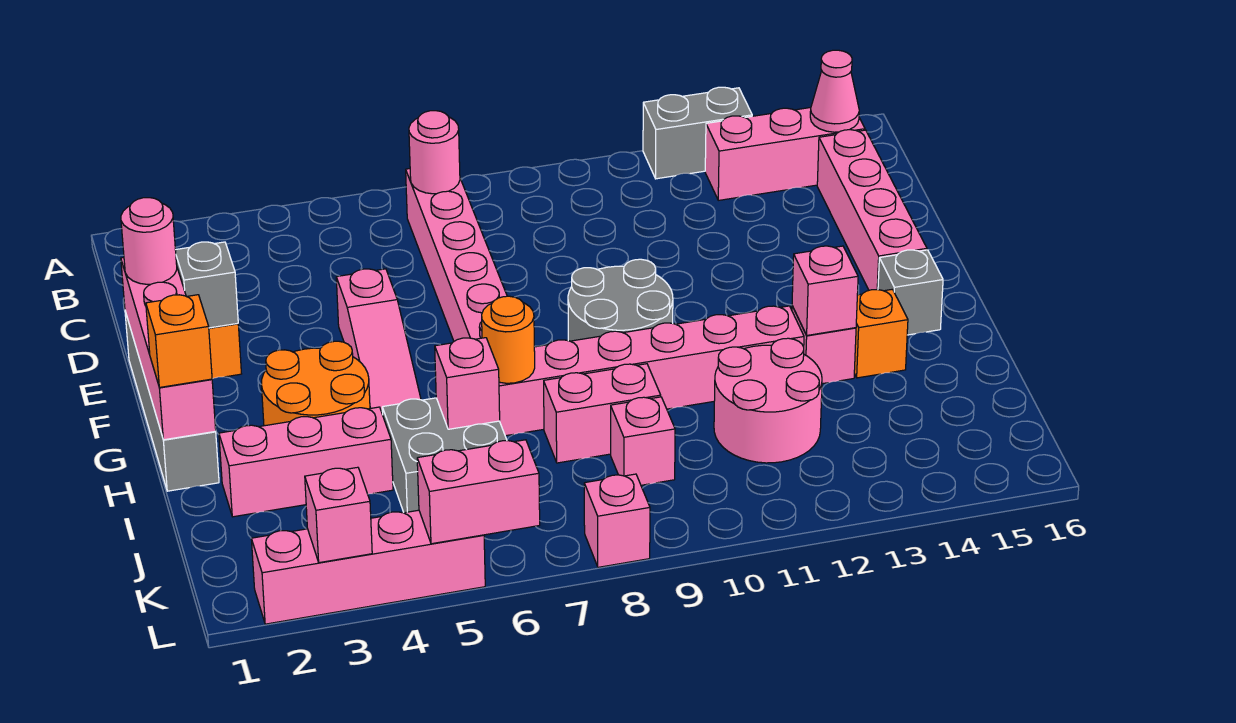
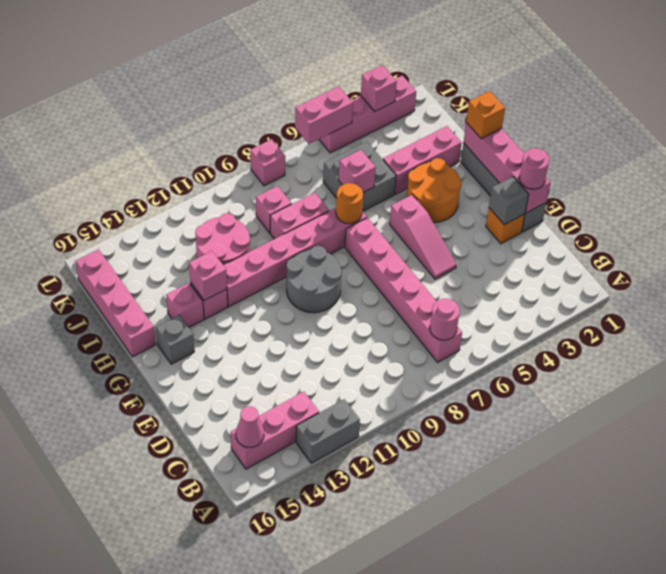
pink 1x4 brick [817,130,927,290] -> pink 1x4 brick moved to [76,249,156,357]
pink 1x3 slope [336,269,421,415] -> pink 1x3 slope turned to [390,195,457,279]
orange 1x1 brick [854,289,908,378] -> pink 1x1 brick [166,283,204,328]

